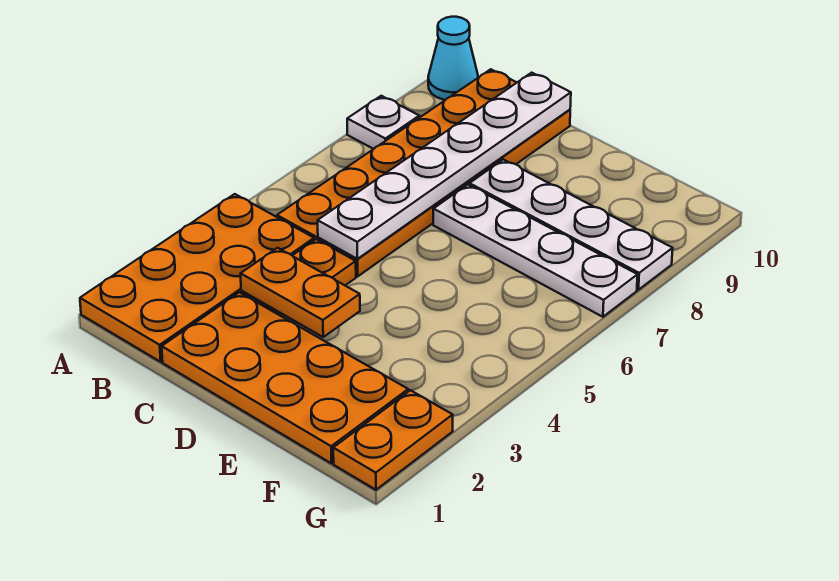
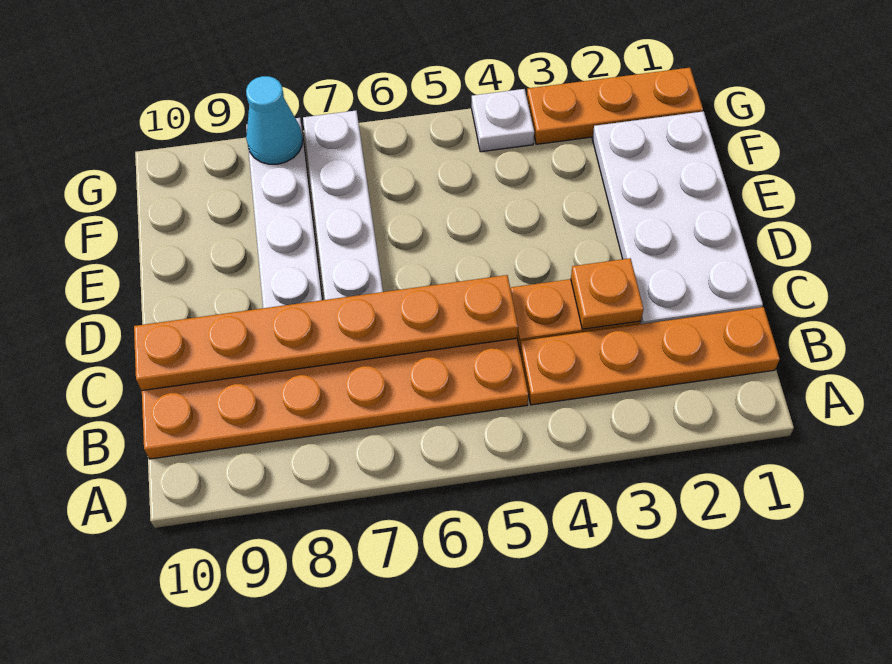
orange 2x4 plate [80,194,314,362] -> orange 1x4 plate [520,307,780,405]
white 1x1 plate [347,96,419,149] -> white 1x1 plate moved to [472,89,534,152]
cyan 1x1 cone [428,17,478,100] -> cyan 1x1 cone moved to [246,76,303,164]
orange 2x4 plate [162,292,408,463] -> white 2x4 plate [592,111,763,324]
orange 1x2 plate [241,248,360,337] -> orange 1x1 plate [571,258,644,329]
white 1x6 plate [318,73,571,259] -> orange 1x6 plate [134,275,518,391]
orange 1x2 plate [333,390,453,490] -> orange 1x3 plate [527,68,703,144]

